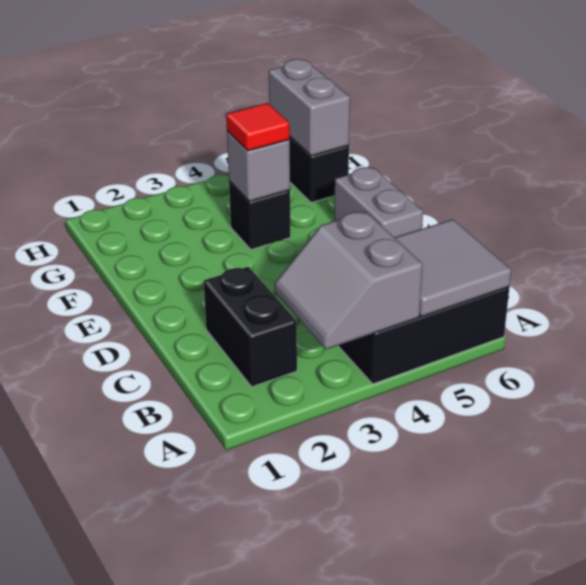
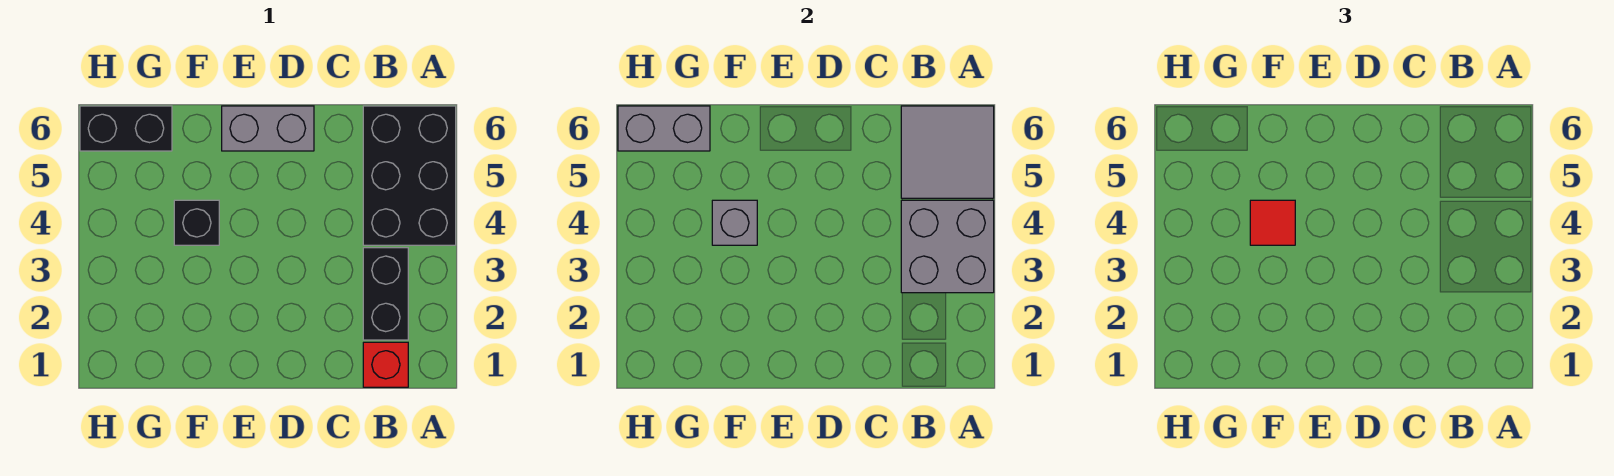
grey 2x2 slope [275,212,423,349] -> grey 2x2 brick [901,200,994,293]
none -> red 1x1 brick [363,342,408,387]
black 1x2 brick [204,267,297,387] -> black 1x2 brick turned to [363,248,408,340]

